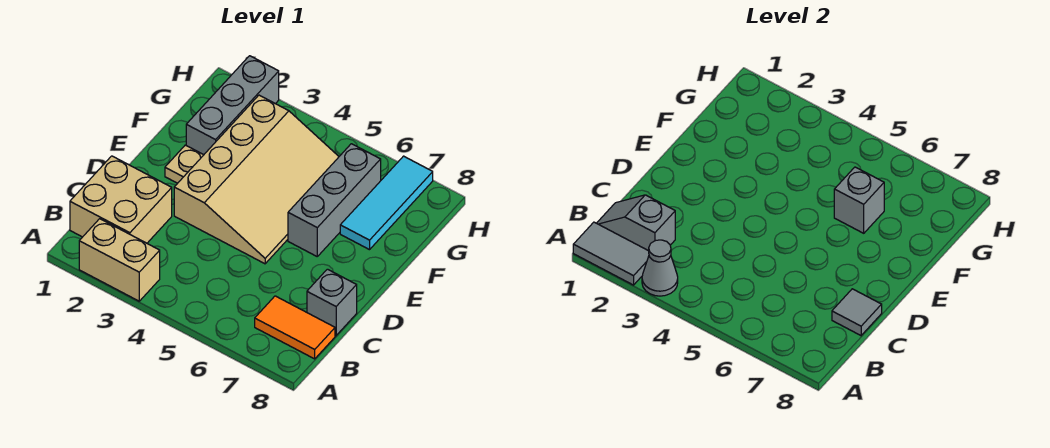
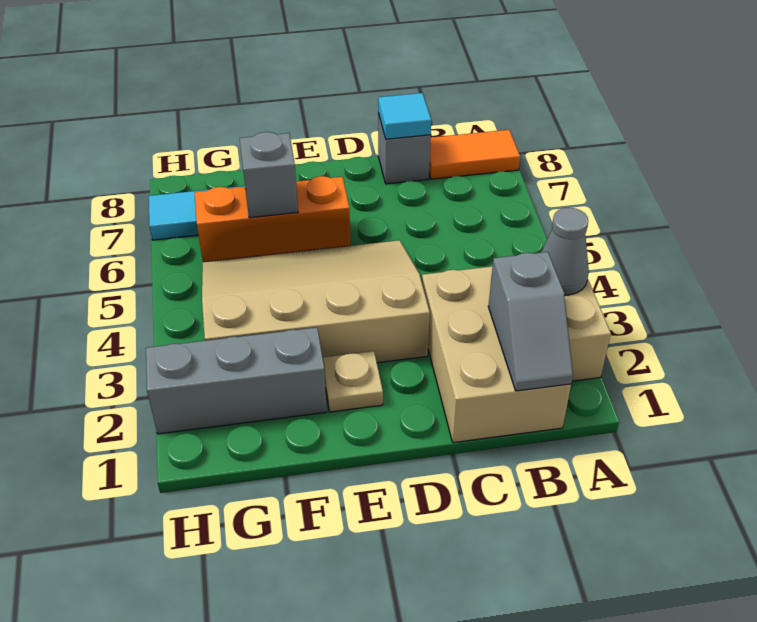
grey 1x2 tile [573,222,649,285] -> none
tan 2x2 brick [70,156,172,243] -> tan 2x3 brick [422,266,571,443]
orange 1x2 tile [255,296,335,359] -> orange 1x2 tile turned to [429,130,520,179]
grey 1x1 tile [832,289,882,335] -> cyan 1x1 tile [378,93,431,139]
grey 1x3 brick [288,144,381,256] -> orange 1x3 brick [195,176,350,262]

